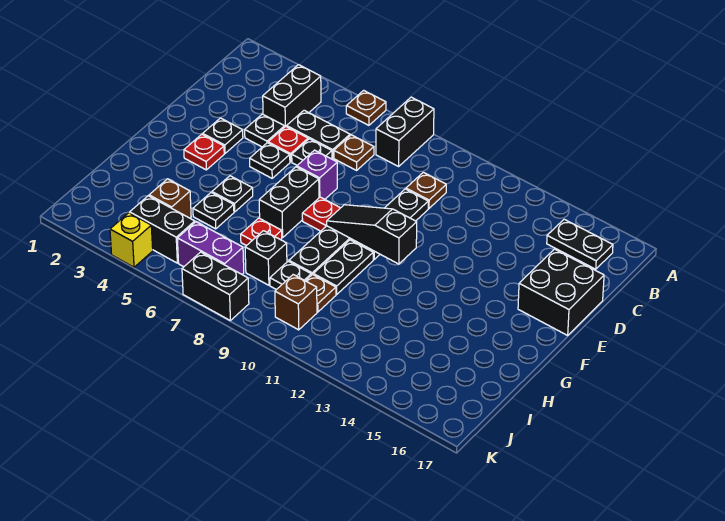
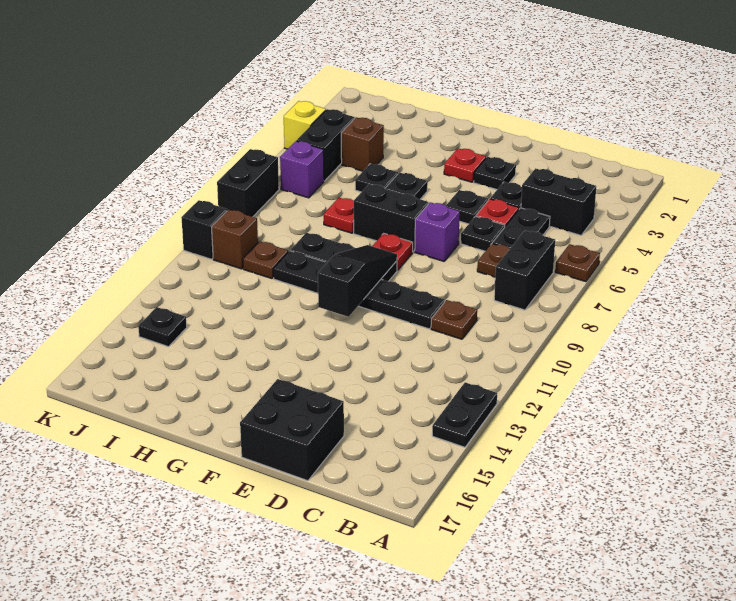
black 1x2 brick [376,97,434,166] -> black 1x2 brick turned to [494,231,555,310]
black 1x2 plate [547,219,613,269] -> black 1x2 plate moved to [432,382,497,447]
black 1x1 brick [245,231,287,285] -> black 1x1 brick moved to [181,200,227,259]
black 1x1 plate [270,261,311,290] -> black 1x1 plate moved to [138,307,187,347]
purple 1x2 brick [177,222,244,274] -> purple 1x1 brick [280,141,324,198]

